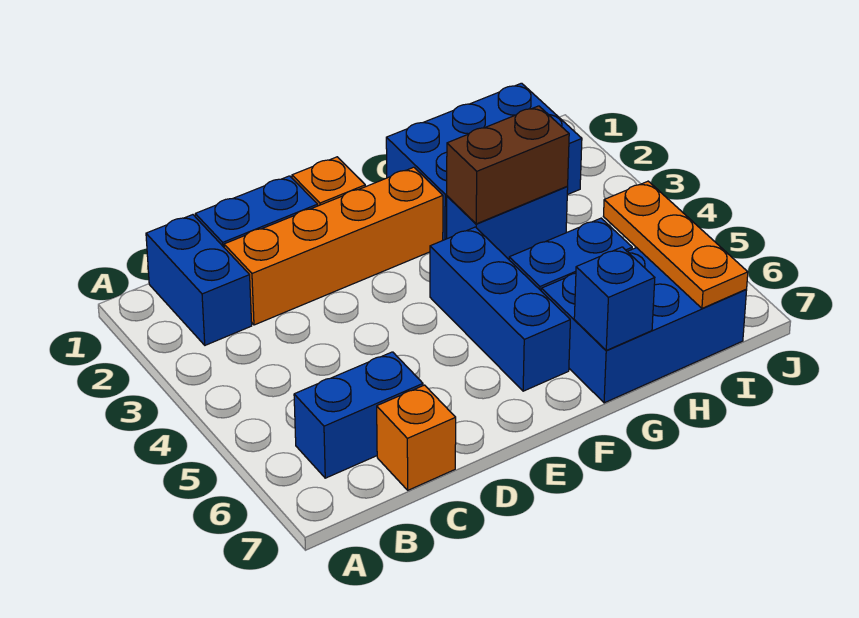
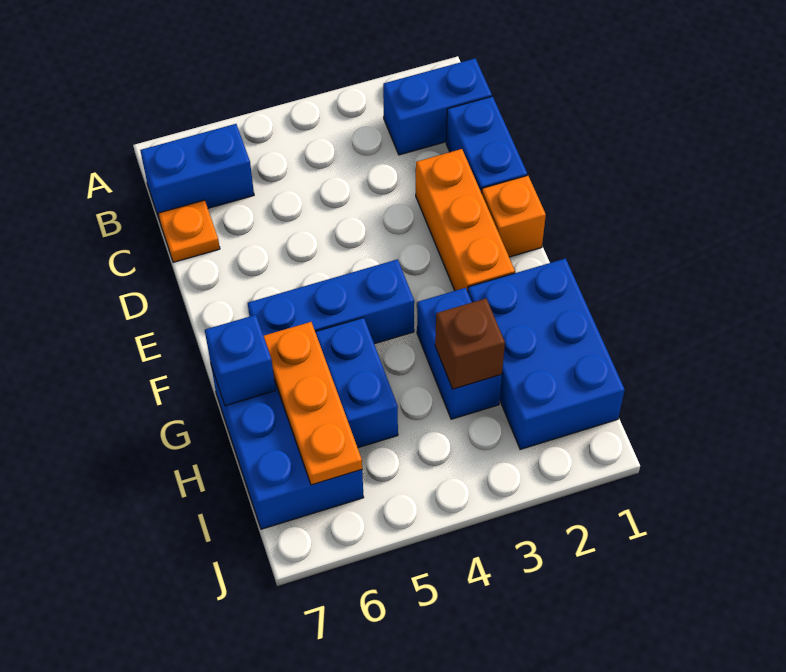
blue 1x2 brick [294,352,423,478] -> blue 1x2 brick turned to [140,124,254,218]
orange 1x4 brick [224,167,443,325] -> orange 1x3 brick [416,149,515,292]
orange 1x1 brick [377,385,456,490] -> orange 1x1 plate [158,200,220,262]
brown 1x2 brick [447,106,569,224] -> brown 1x1 brick [435,299,505,389]
orange 1x3 plate [603,181,748,308] -> orange 1x3 plate turned to [264,322,362,485]

